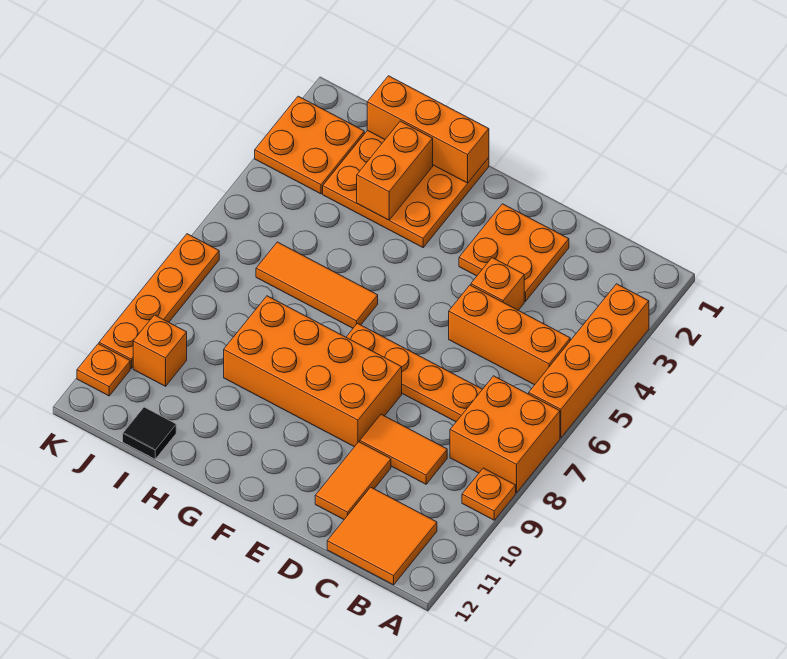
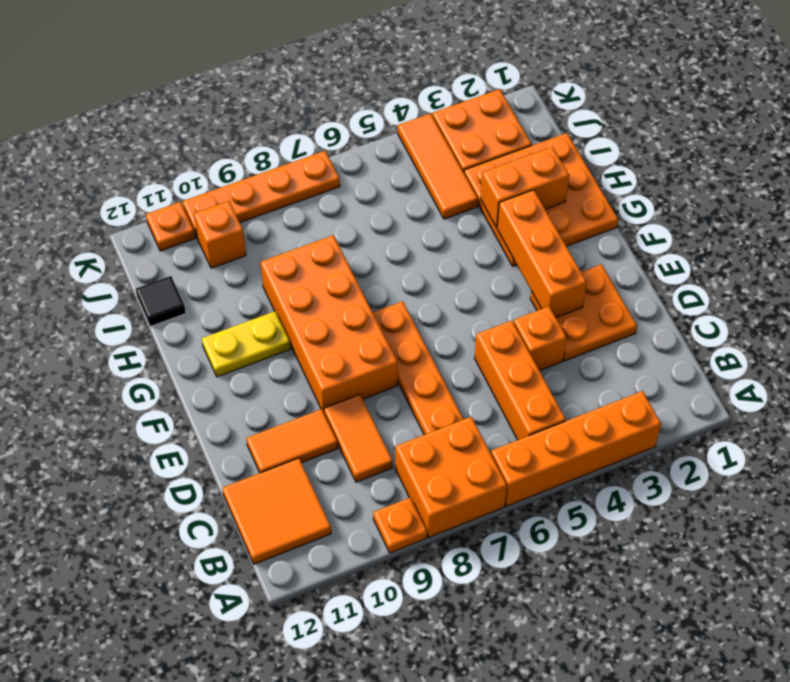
orange 1x3 brick [367,76,489,183] -> orange 1x3 brick moved to [497,190,587,317]
orange 1x3 tile [256,242,378,328] -> orange 1x3 tile moved to [398,113,478,219]
none -> yellow 1x2 plate [202,311,291,377]

